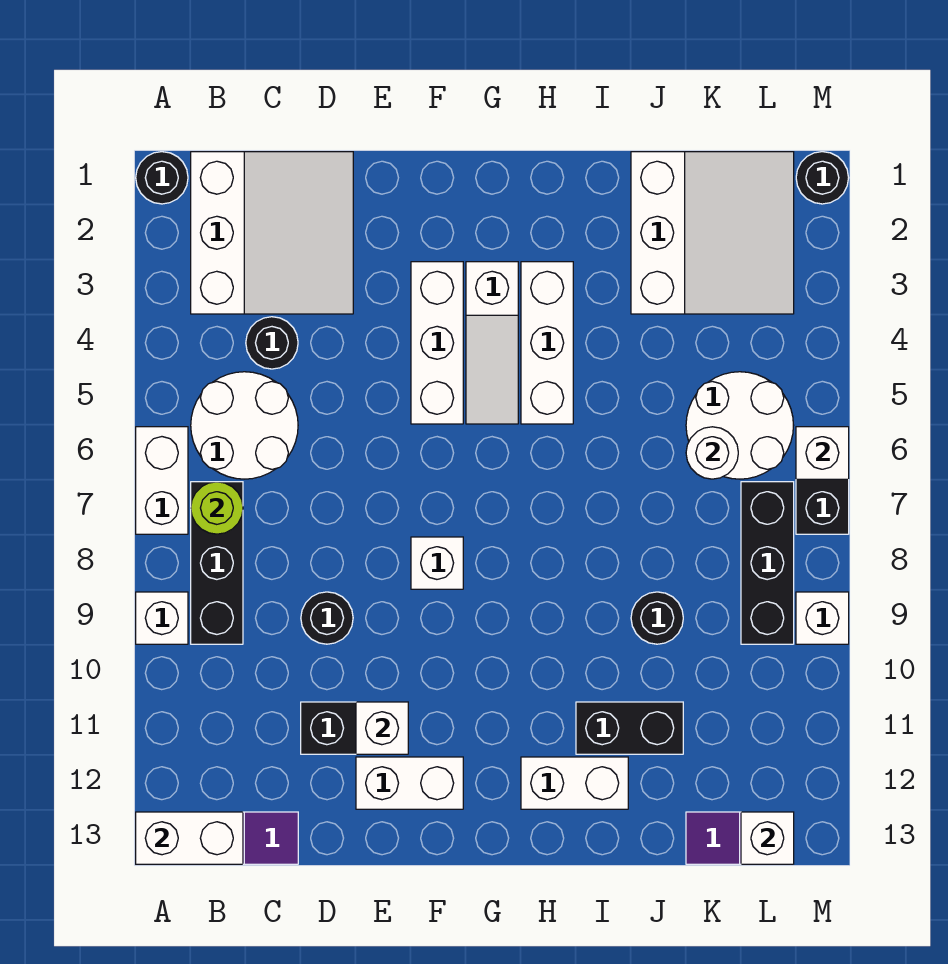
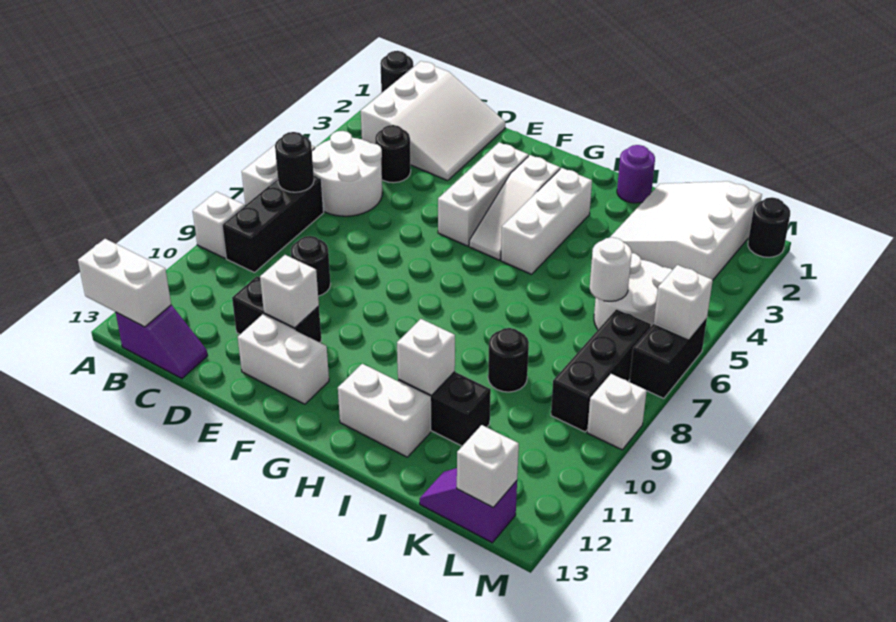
lime 1x1 round brick [191,482,243,534] -> black 1x1 round brick [275,132,314,192]
white 1x1 brick [411,537,463,589] -> white 1x1 brick moved to [397,319,455,395]
none -> purple 1x1 round brick [617,145,655,203]
white 3x3 slope [631,152,794,314] -> white 3x3 slope turned to [610,181,762,280]

